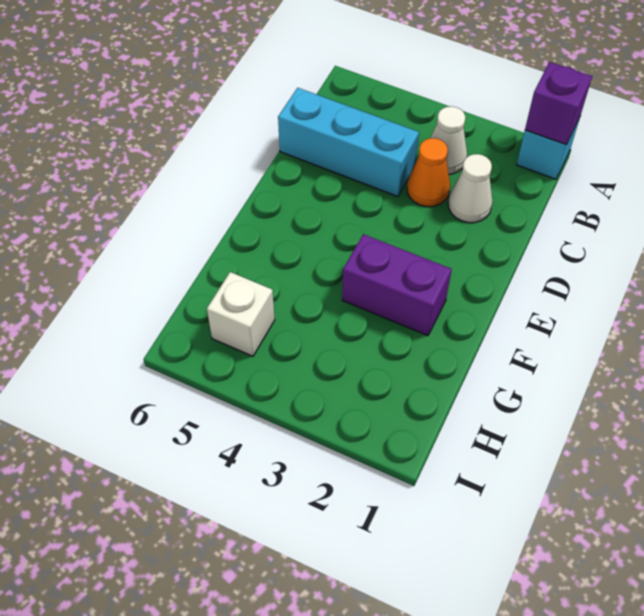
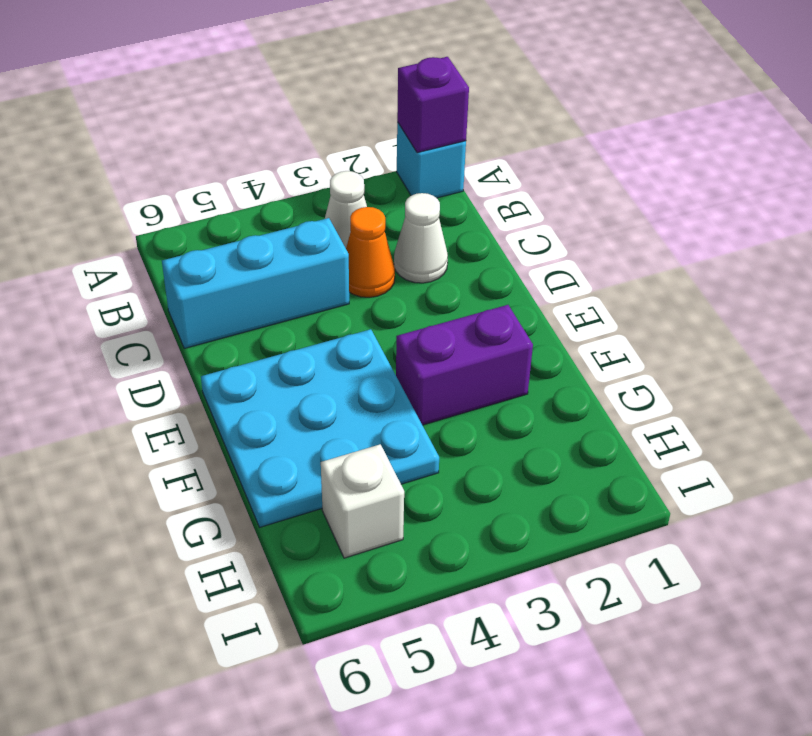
none -> cyan 3x3 plate [201,329,439,527]

